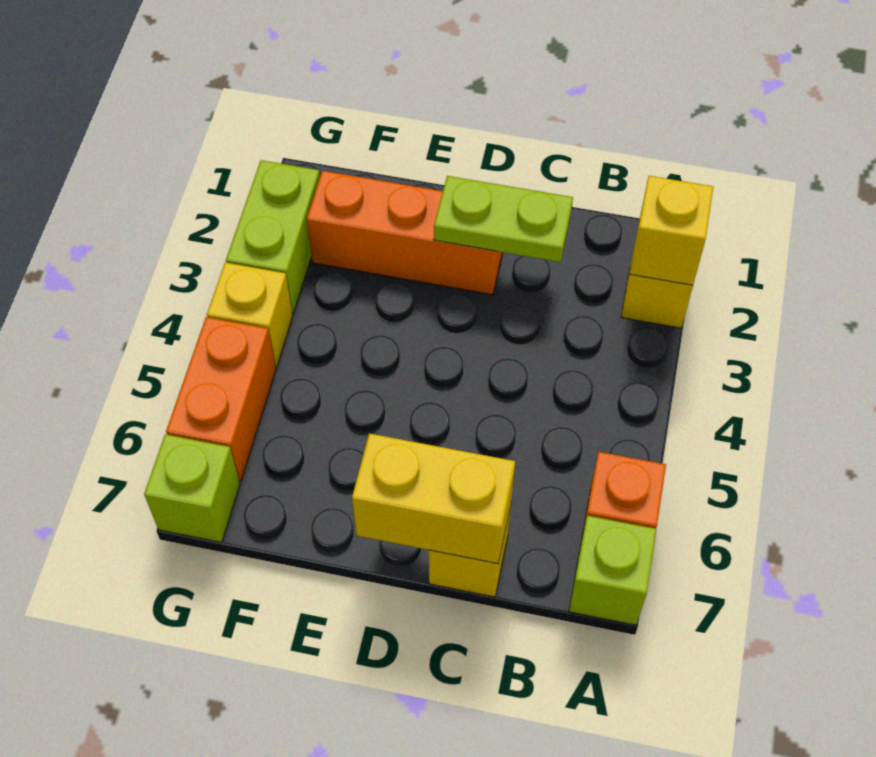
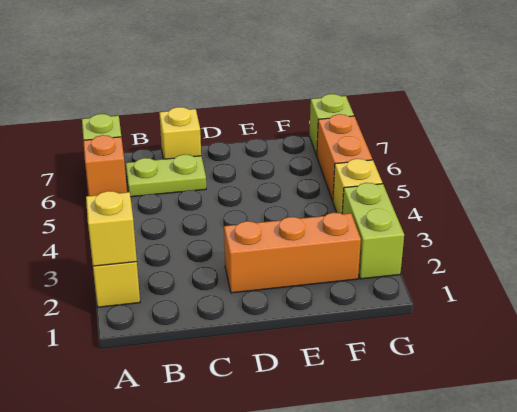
lime 1x2 plate [434,176,573,262] -> lime 1x2 plate moved to [126,154,206,197]
yellow 1x2 brick [352,433,515,564] -> none

